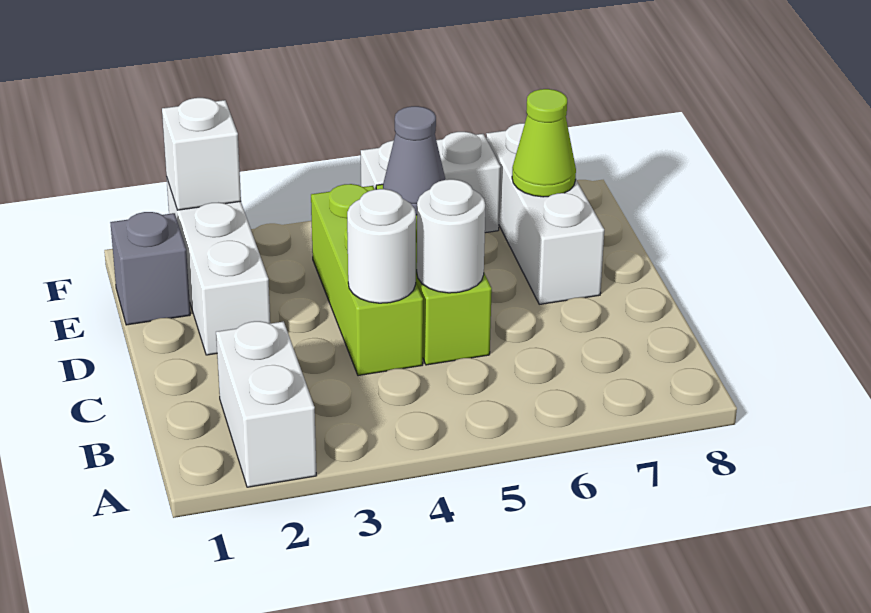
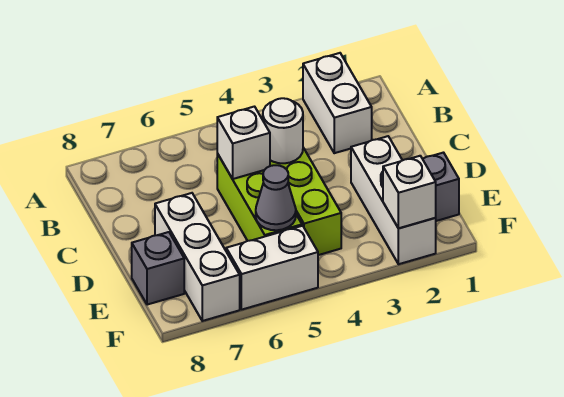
white 1x1 round brick [417,179,485,293] -> white 1x1 brick [217,107,270,179]
lime 1x1 cone [512,89,576,197] -> none
none -> grey 1x1 brick [132,232,184,305]

